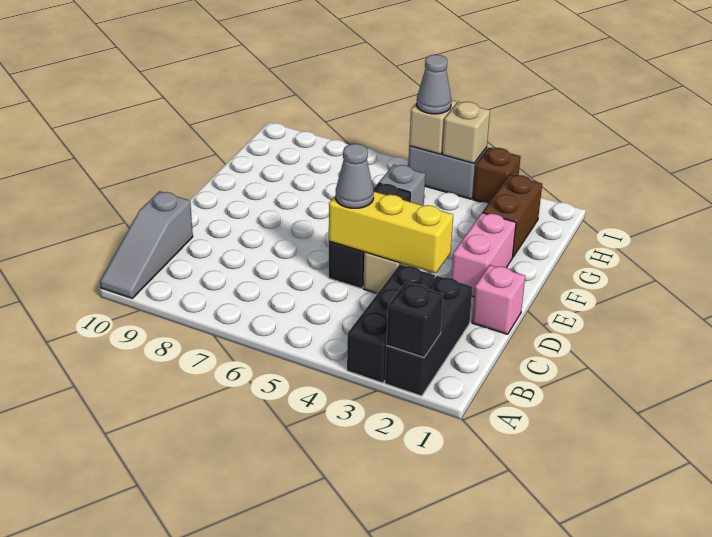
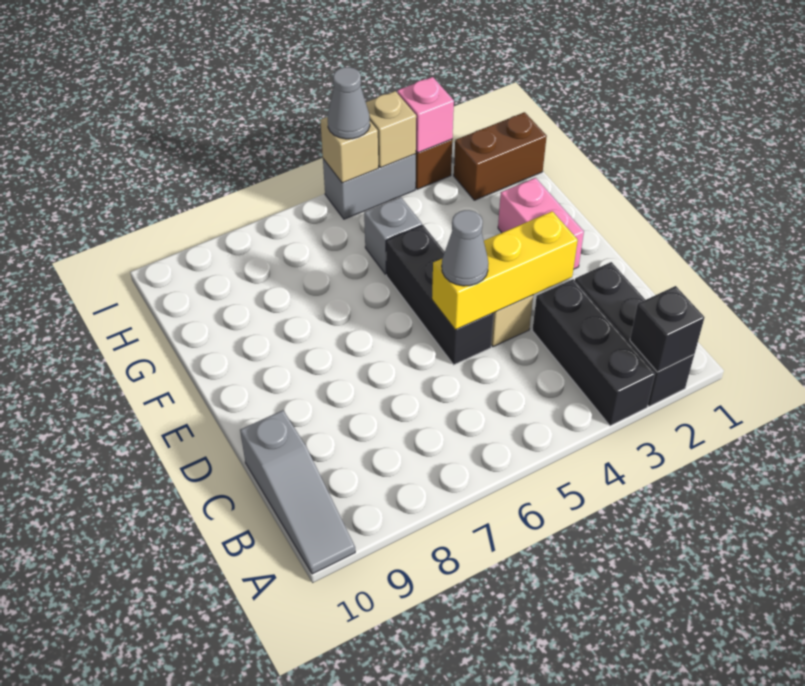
pink 1x1 brick [472,265,525,334] -> pink 1x1 brick moved to [397,77,454,153]
brown 1x2 brick [483,175,542,258] -> brown 1x2 brick turned to [454,112,547,200]

